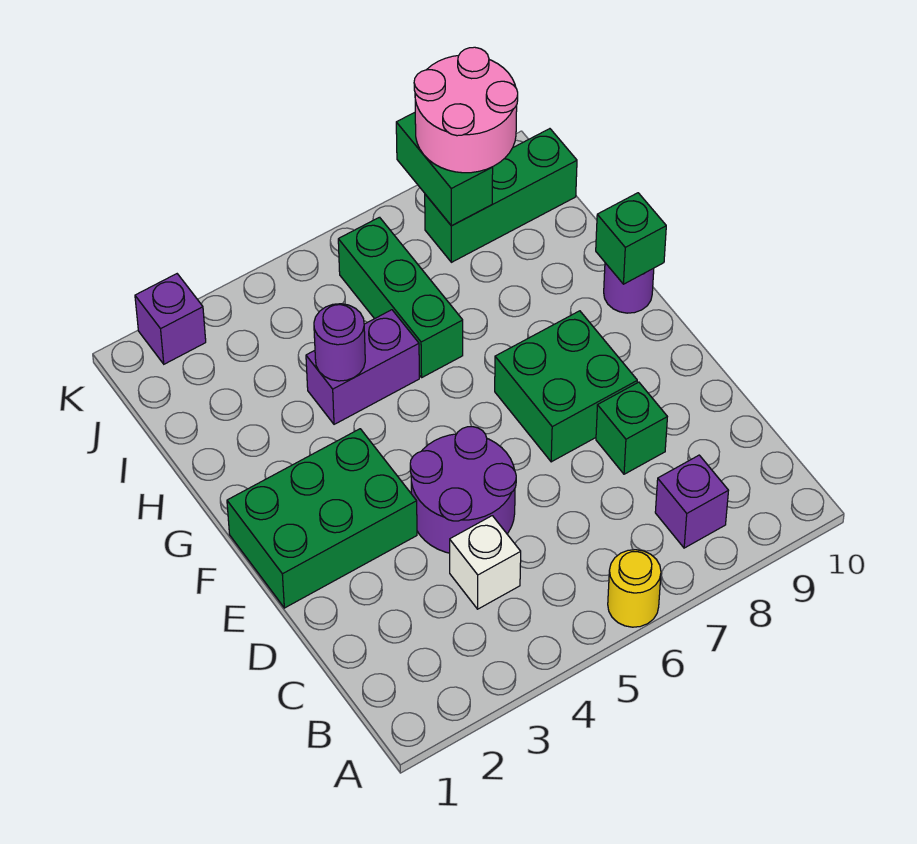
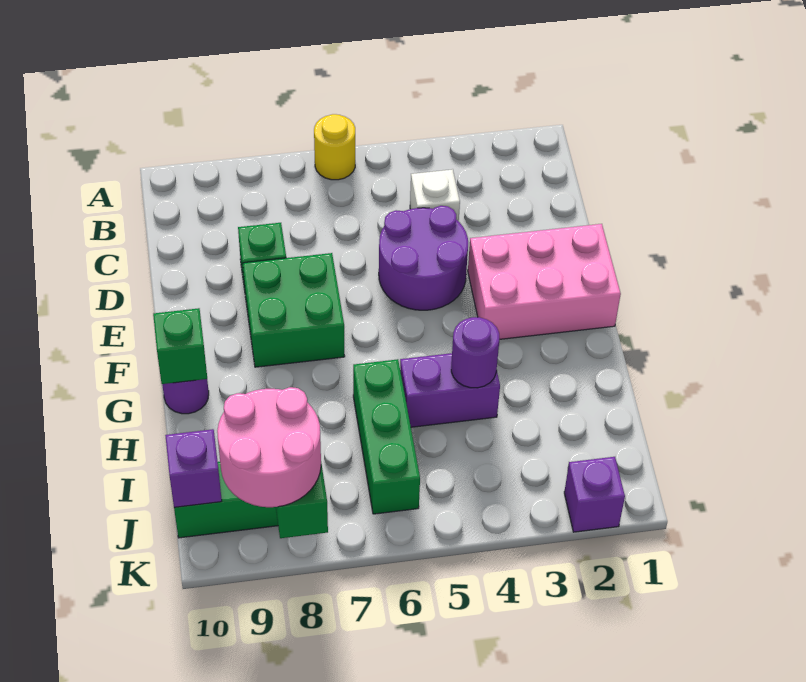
purple 1x1 brick [655,455,728,548] -> purple 1x1 brick moved to [165,429,222,507]
green 2x3 brick [227,429,417,608] -> pink 2x3 brick [468,224,621,339]

